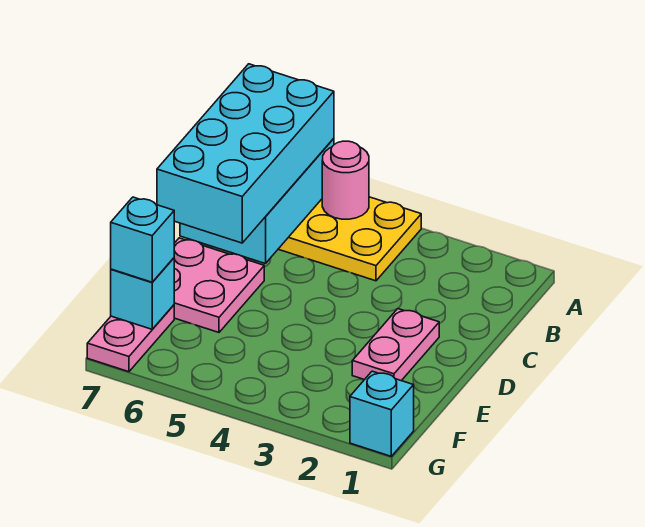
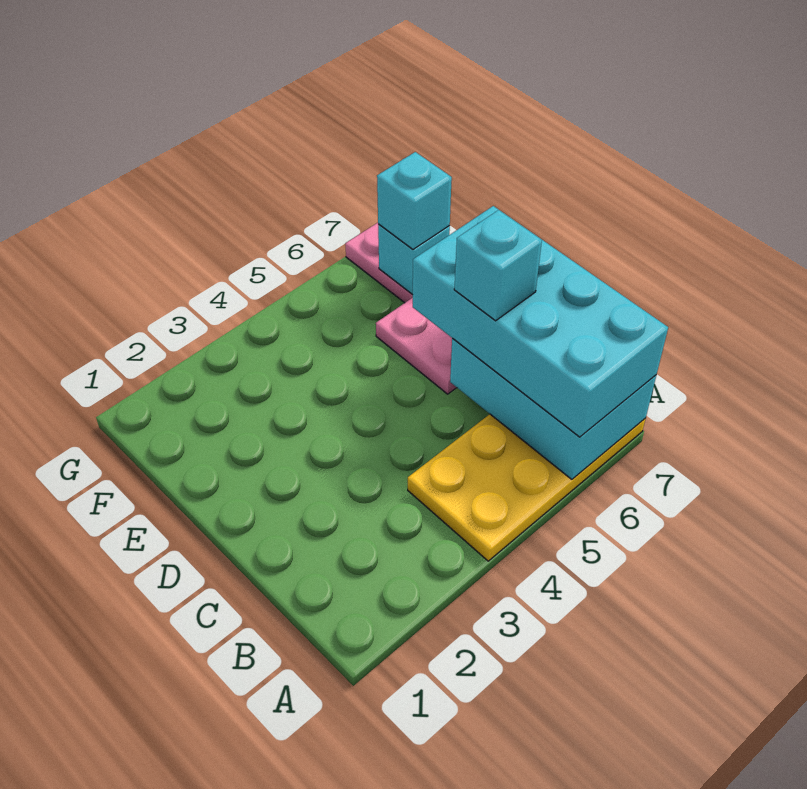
pink 1x1 round brick [322,141,369,219] -> none
pink 1x2 plate [352,309,439,381] -> none
cyan 1x1 brick [350,371,414,456] -> cyan 1x1 brick moved to [454,210,542,321]

